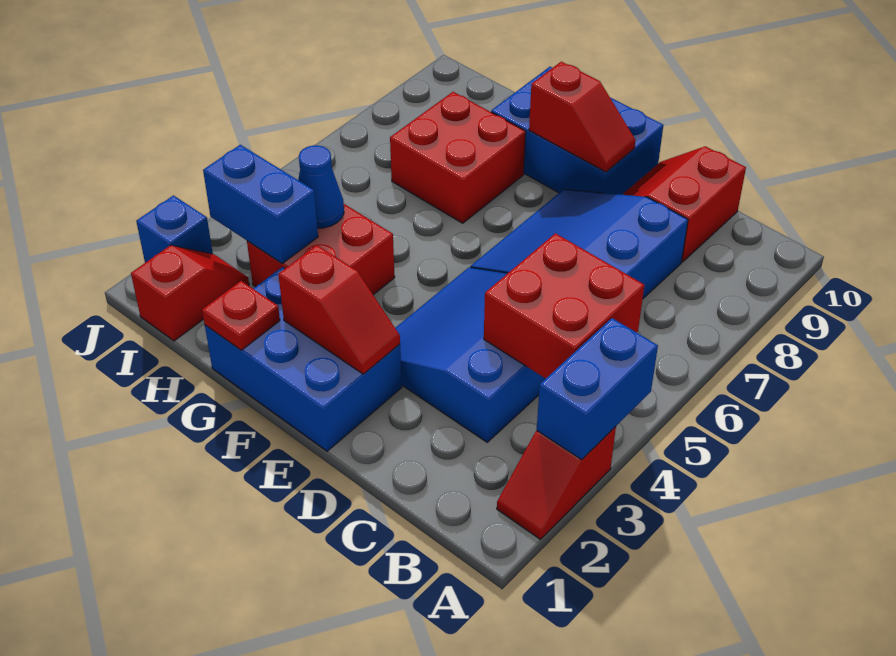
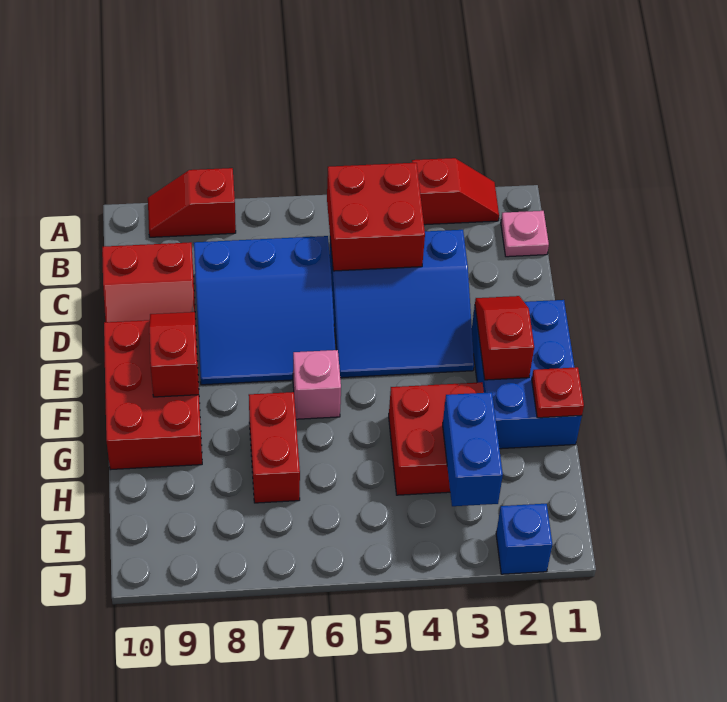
blue 1x2 brick [537,318,658,460] -> none
none -> pink 1x1 plate [501,211,549,257]
blue 2x3 brick [491,67,663,195] -> red 2x3 brick [104,320,202,470]
none -> pink 1x1 brick [293,350,341,419]
red 2x2 brick [390,92,526,223] -> red 1x2 brick [249,392,300,503]
blue 1x1 cone [298,145,344,228] -> none
red 1x2 slope [131,245,249,341] -> red 1x2 slope moved to [148,168,236,237]

